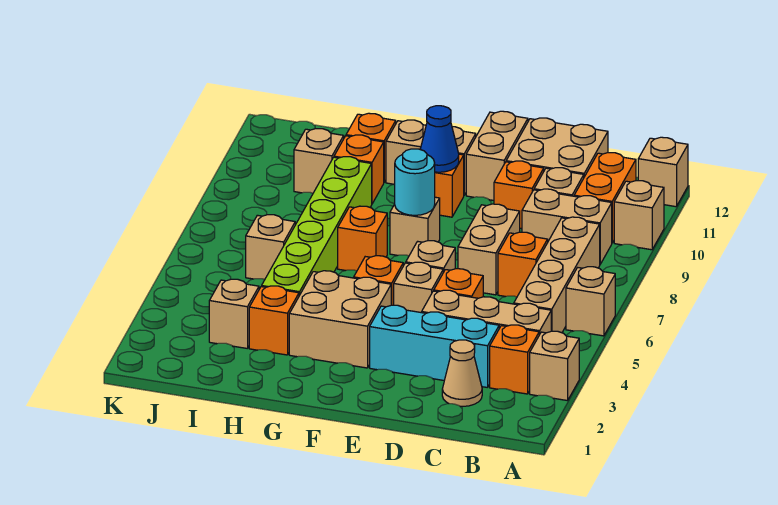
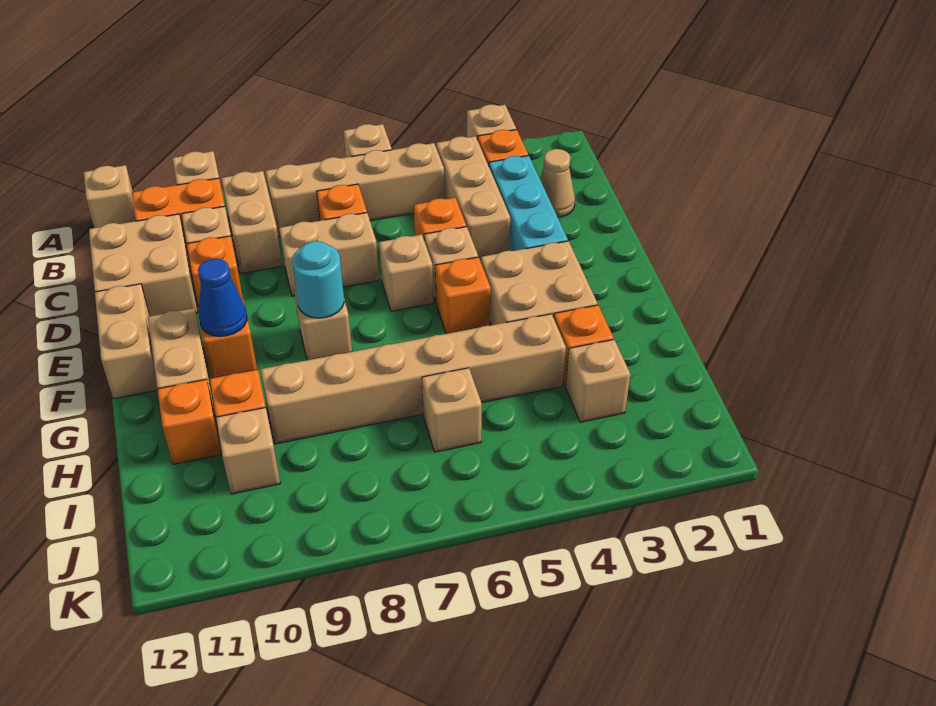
tan 1x2 brick [466,111,528,200] -> tan 1x2 brick turned to [95,284,158,399]
orange 1x1 brick [338,206,387,271] -> none
lime 1x6 brick [262,157,372,296] -> tan 1x6 brick [261,314,566,444]

